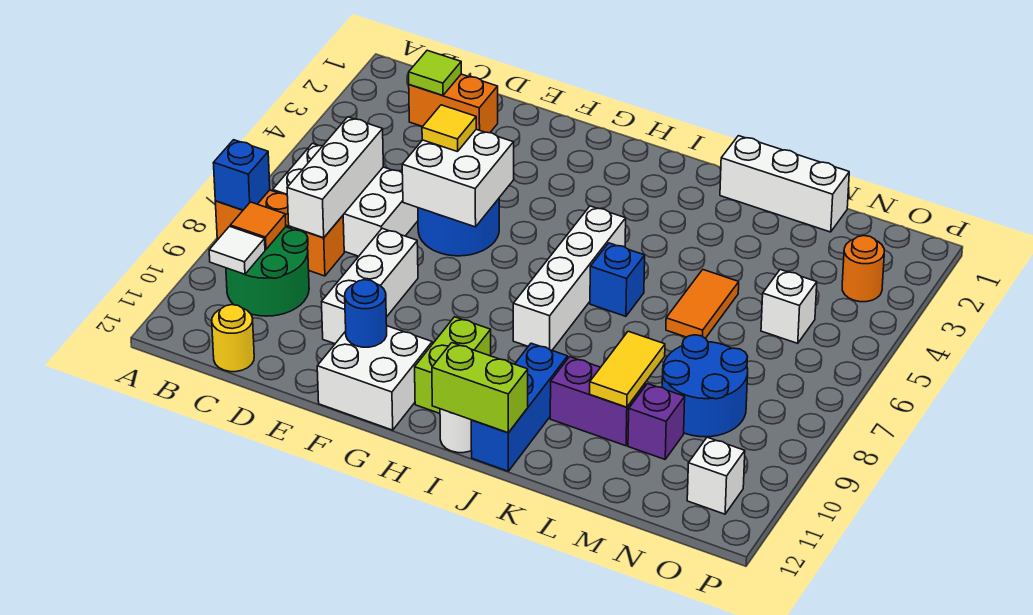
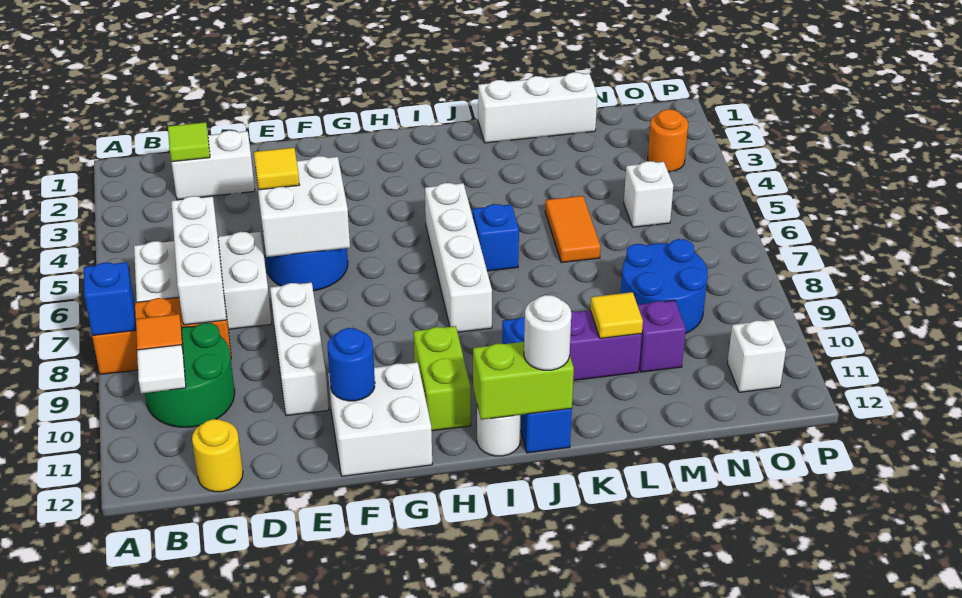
orange 1x2 brick [409,74,498,133] -> white 1x2 brick [171,130,255,200]
none -> white 1x1 round brick [524,295,571,370]
yellow 1x2 tile [590,331,665,407] -> yellow 1x1 tile [590,292,643,338]

